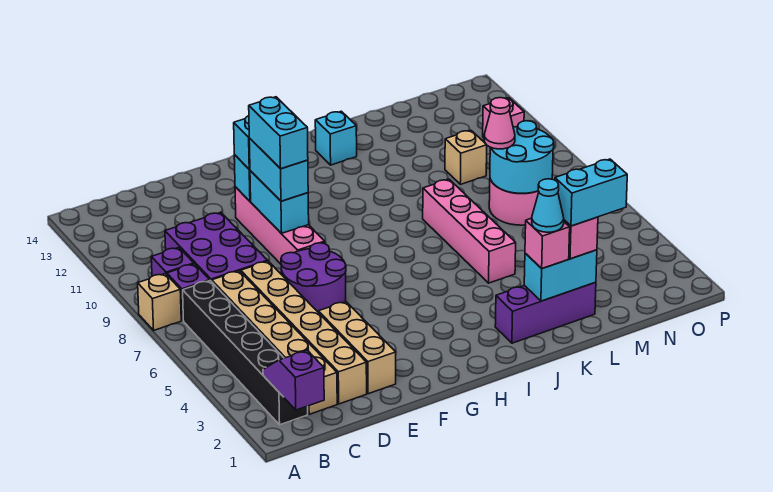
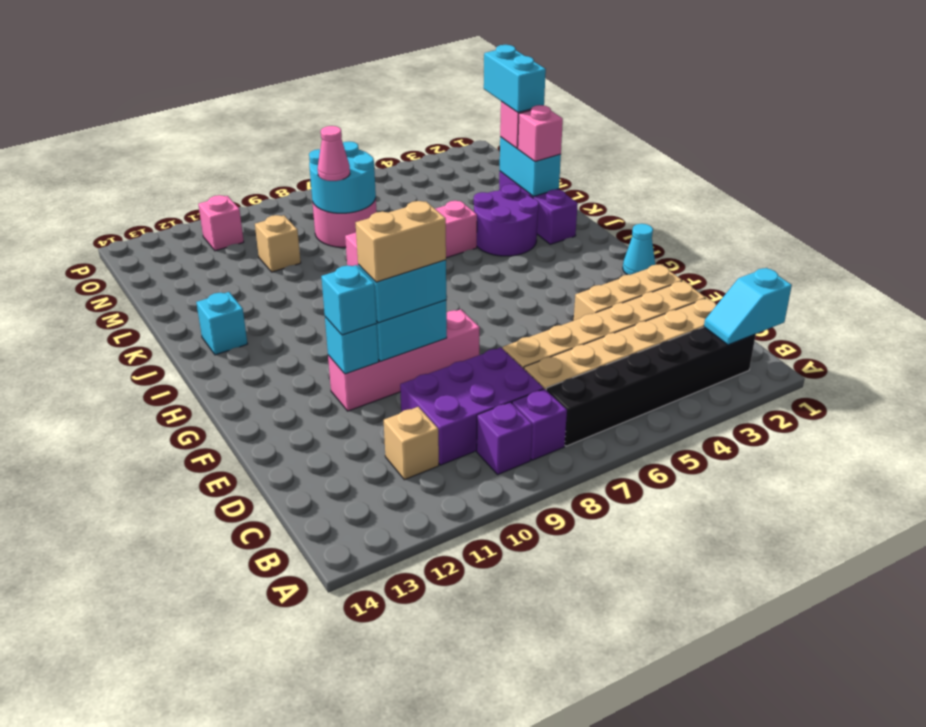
tan 1x1 brick [138,274,181,330] -> tan 1x1 brick moved to [384,407,439,480]
purple 1x2 slope [263,350,324,410] -> cyan 1x2 slope [704,268,792,345]
purple 2x2 round brick [281,243,346,312] -> purple 2x2 round brick moved to [474,184,539,256]
cyan 1x2 brick [249,97,308,169] -> tan 1x2 brick [356,201,446,282]
cyan 1x1 cone [532,179,564,232] -> cyan 1x1 cone moved to [623,224,655,275]

